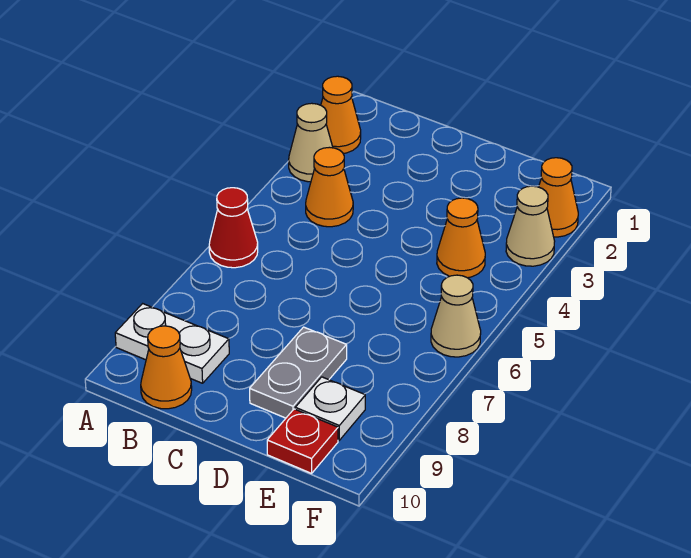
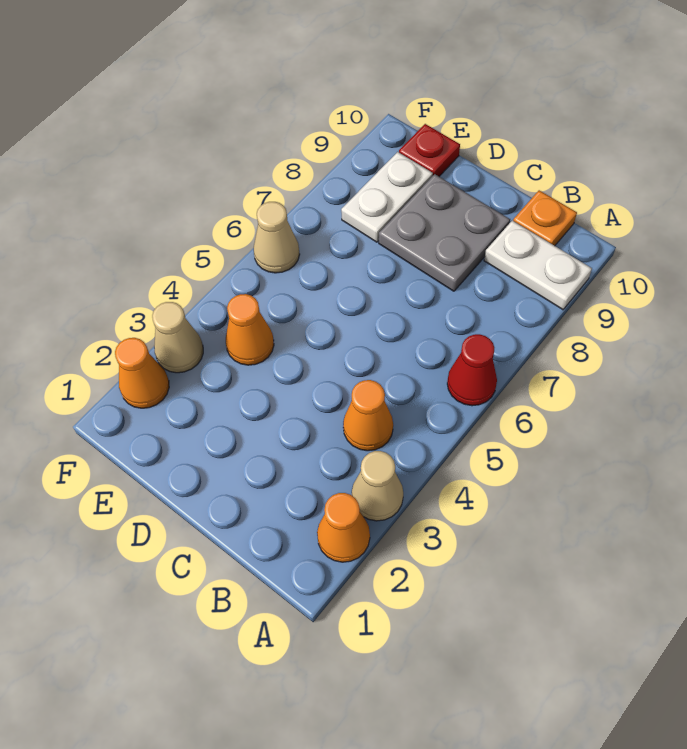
orange 1x1 cone [141,326,192,409] -> orange 1x1 plate [513,190,577,246]
grey 1x2 plate [250,327,347,418] -> grey 2x2 plate [379,174,510,291]
white 1x1 plate [295,377,365,440] -> white 1x2 plate [341,152,433,242]

